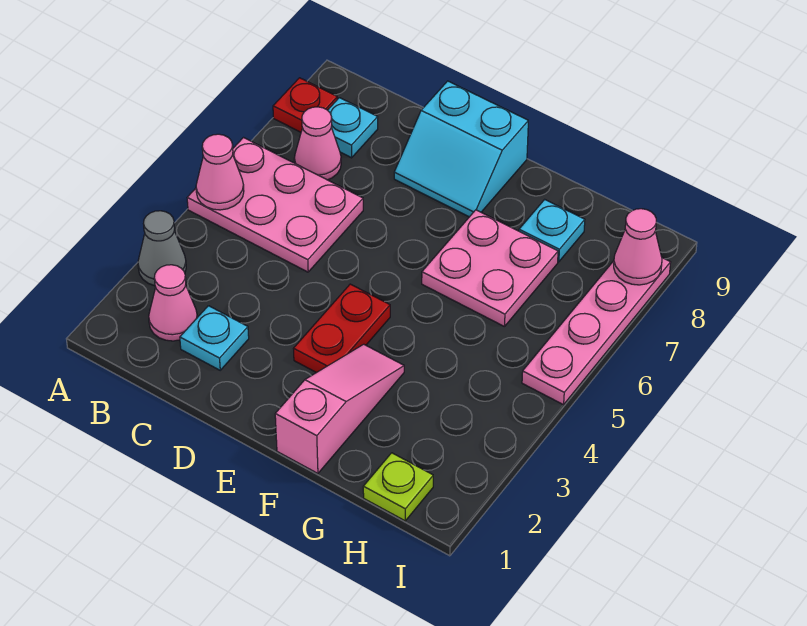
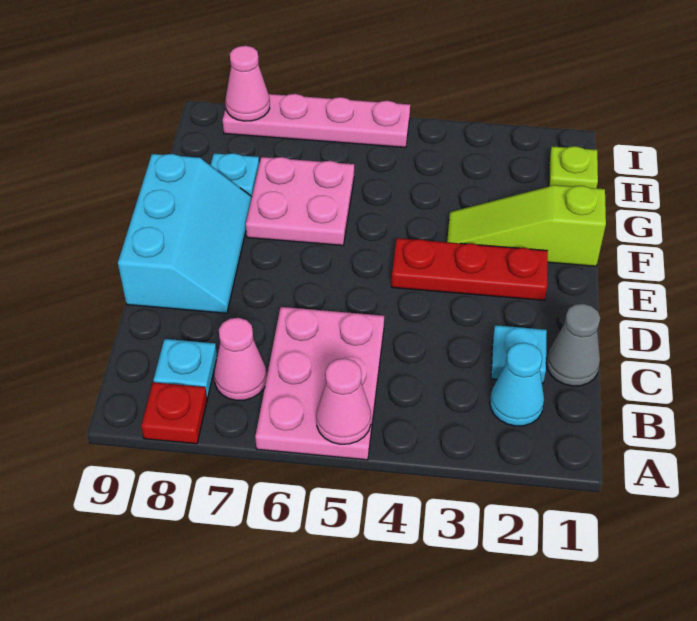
grey 1x1 cone [138,211,186,286] -> grey 1x1 cone moved to [546,304,600,386]
pink 1x1 cone [149,265,197,341] -> cyan 1x1 cone [490,343,544,426]
cyan 2x2 slope [394,81,528,217] -> cyan 2x3 slope [118,154,252,313]
red 1x2 plate [293,284,390,373] -> red 1x3 plate [391,238,548,300]
pink 1x3 slope [275,344,404,473] -> lime 1x3 slope [447,185,606,266]

